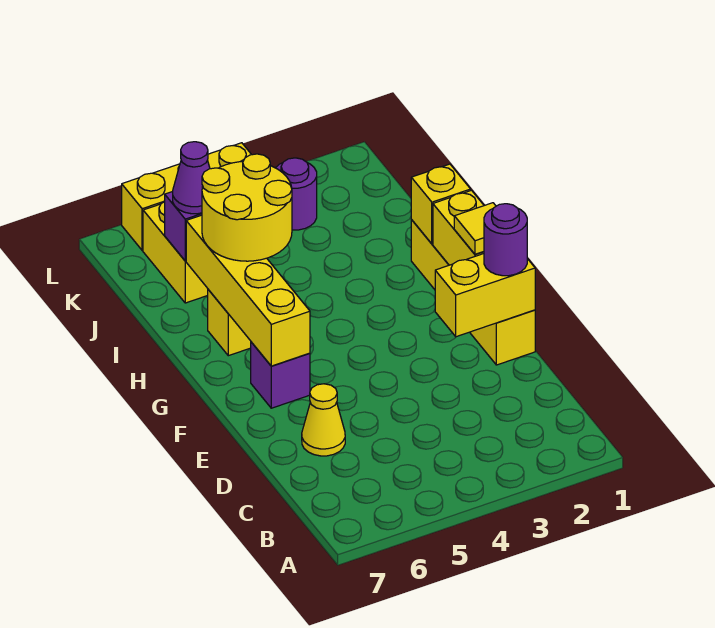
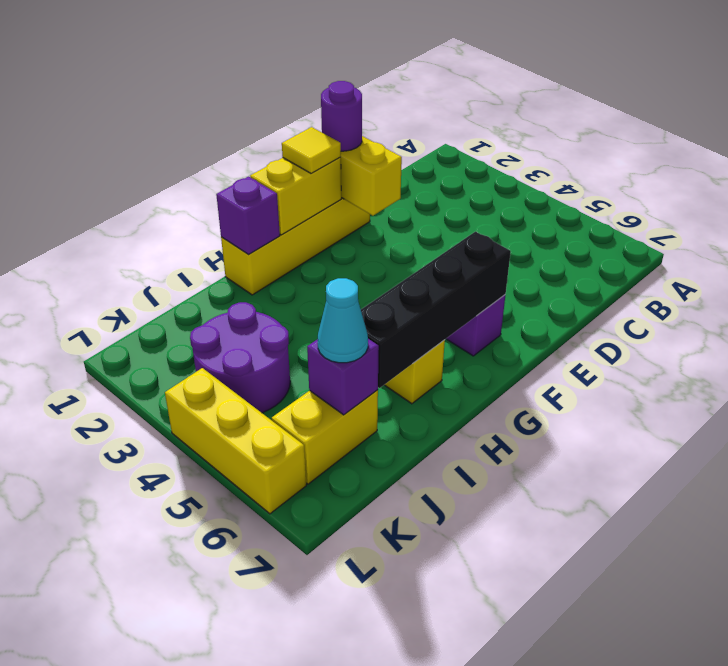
yellow 1x1 cone [302,384,345,456] -> none
yellow 1x4 brick [186,215,310,366] -> black 1x4 brick [361,231,511,388]
yellow 1x1 brick [411,164,471,244] -> purple 1x1 brick [216,177,280,255]
yellow 2x2 round brick [202,154,292,261] -> none
purple 1x1 cone [173,142,210,214] -> cyan 1x1 cone [318,278,368,363]
purple 1x1 round brick [276,158,317,230] -> purple 2x2 round brick [190,302,290,413]

